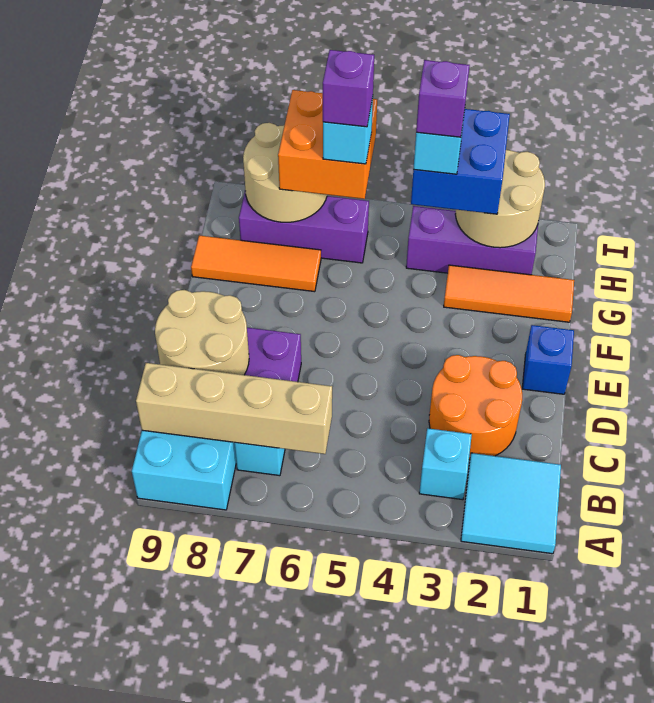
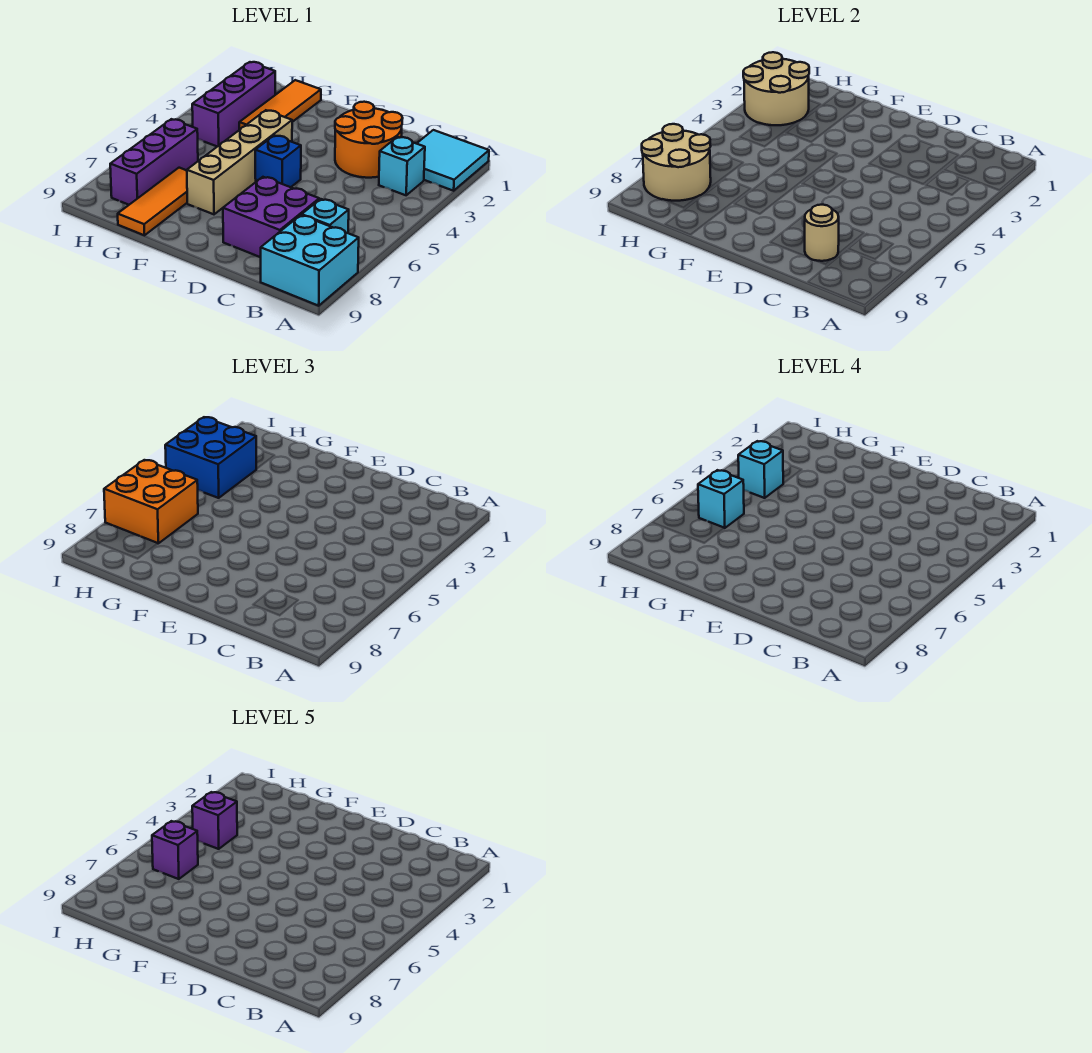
tan 1x4 brick [136,363,332,454] -> tan 1x4 brick moved to [187,110,292,214]
tan 2x2 round brick [155,290,249,375] -> tan 1x1 round brick [805,205,839,261]
blue 1x1 brick [522,325,574,394] -> blue 1x1 brick moved to [255,135,301,187]

